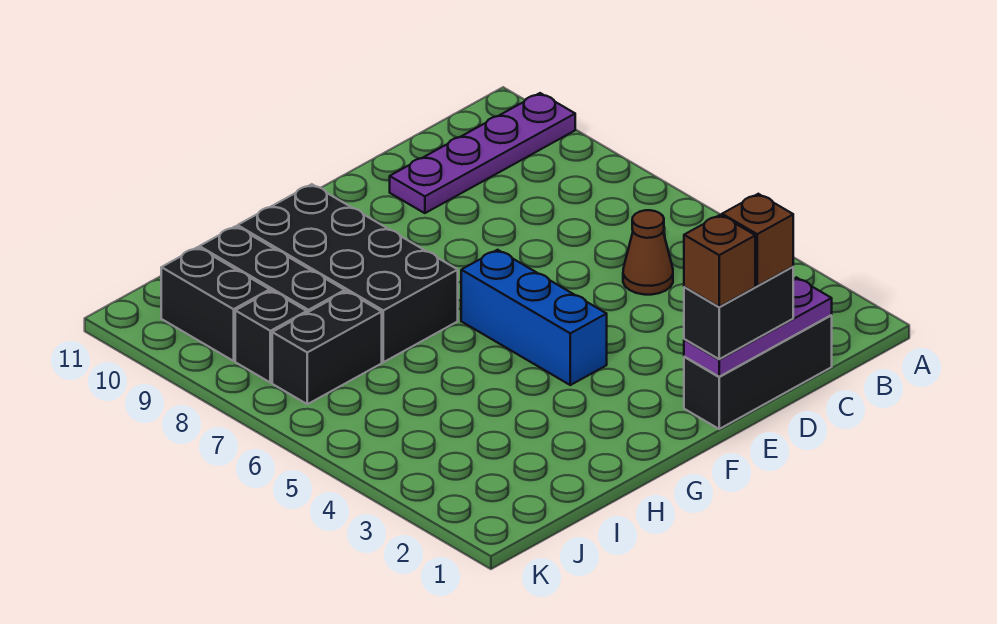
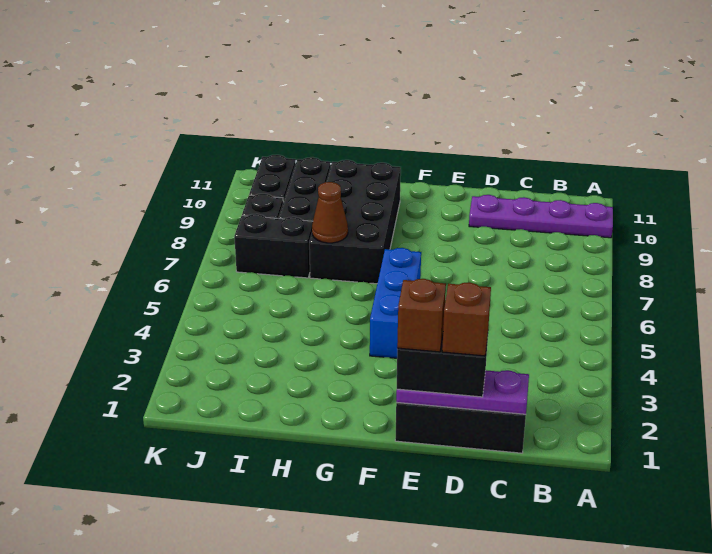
brown 1x1 cone [623,210,673,295] -> brown 1x1 cone moved to [312,182,348,243]

